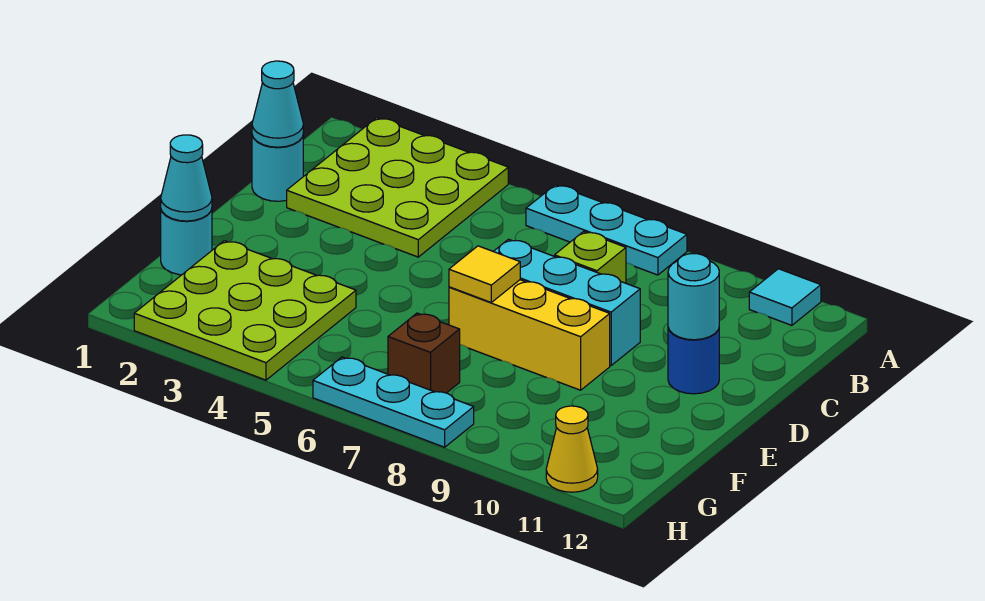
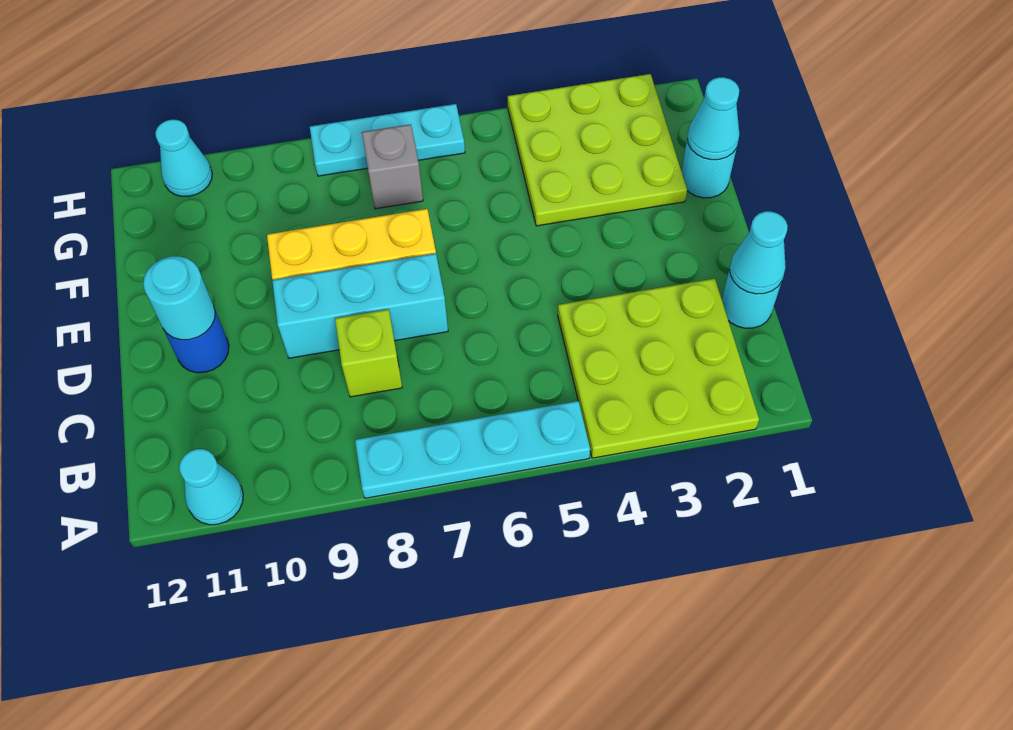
cyan 1x3 plate [526,185,687,275] -> cyan 1x4 plate [355,401,590,498]
cyan 1x1 tile [749,269,821,325] -> cyan 1x1 cone [179,449,243,525]
yellow 1x1 tile [449,246,520,302] -> none
brown 1x1 brick [388,313,460,393] -> grey 1x1 brick [362,124,423,209]
yellow 1x1 cone [546,406,598,492] -> cyan 1x1 cone [155,120,212,197]

